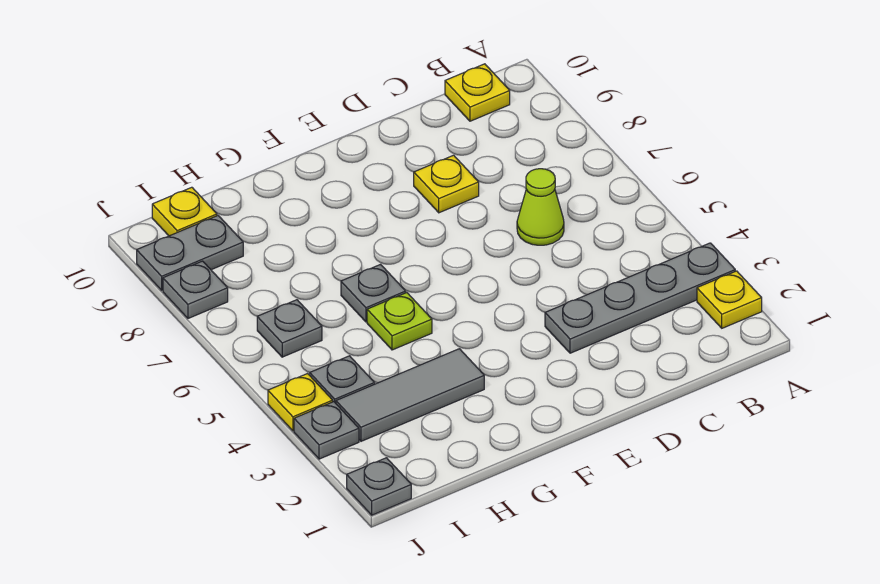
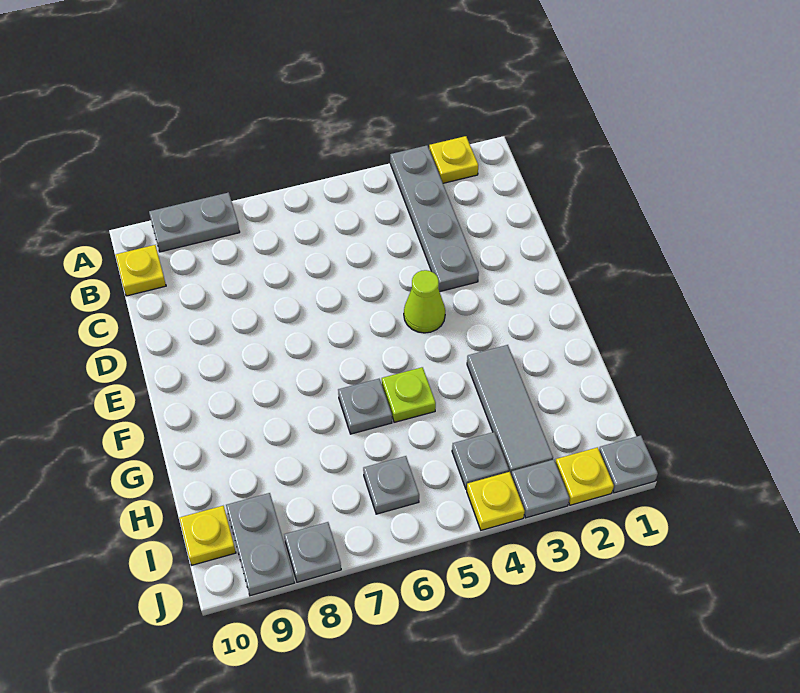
none -> grey 1x2 plate [149,192,240,252]
lime 1x1 cone [517,169,564,245] -> lime 1x1 cone moved to [404,270,445,333]
yellow 1x1 plate [414,155,479,213] -> yellow 1x1 plate moved to [555,447,614,505]

